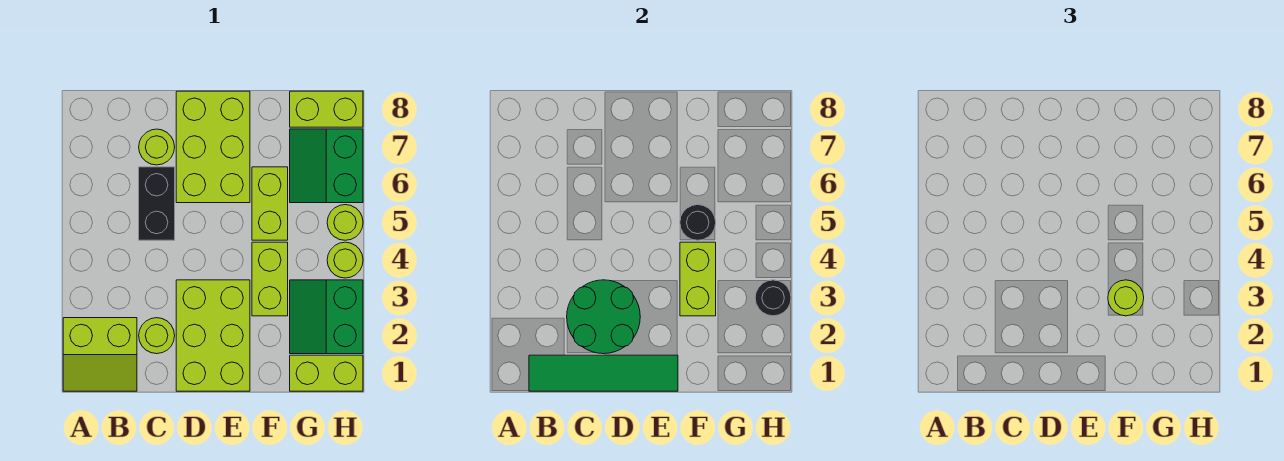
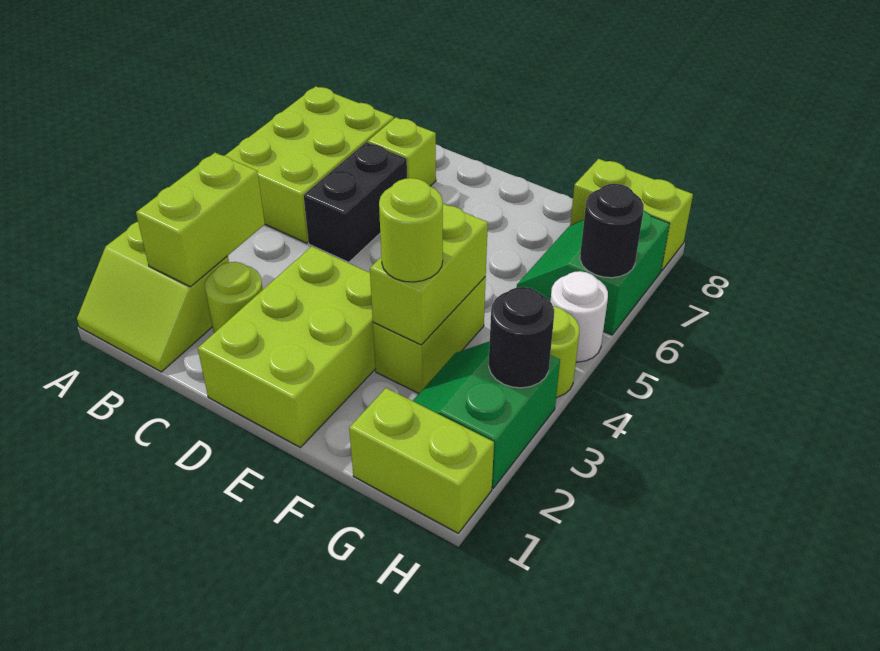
green 1x4 tile [529,355,678,391] -> none
green 2x2 round brick [567,280,640,354] -> none
lime 1x1 round brick [139,129,175,165] -> lime 1x1 brick [368,117,436,186]
lime 2x3 brick [176,91,250,203] -> lime 2x3 brick moved to [225,86,394,243]
lime 1x2 brick [252,167,288,240] -> lime 1x2 brick moved to [136,153,265,287]
black 1x1 round brick [680,205,716,240] -> black 1x1 round brick moved to [580,184,644,278]
lime 1x1 round brick [327,205,363,240] -> white 1x1 round brick [550,271,608,362]

